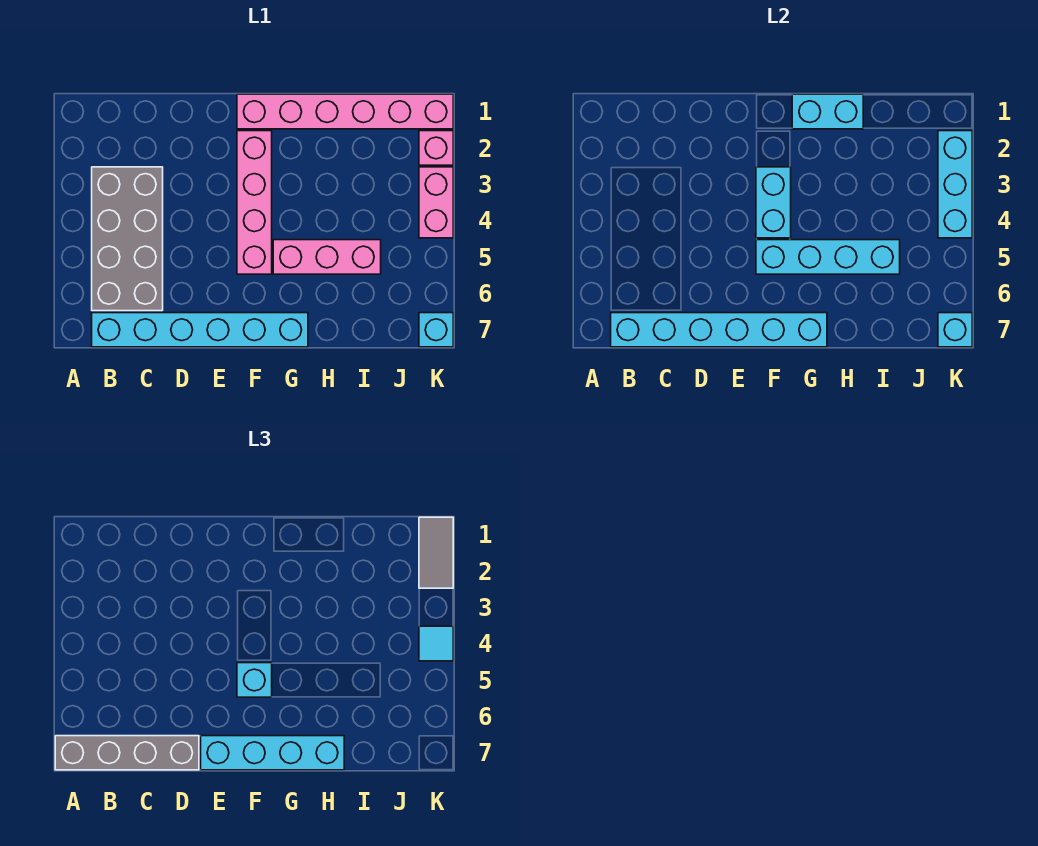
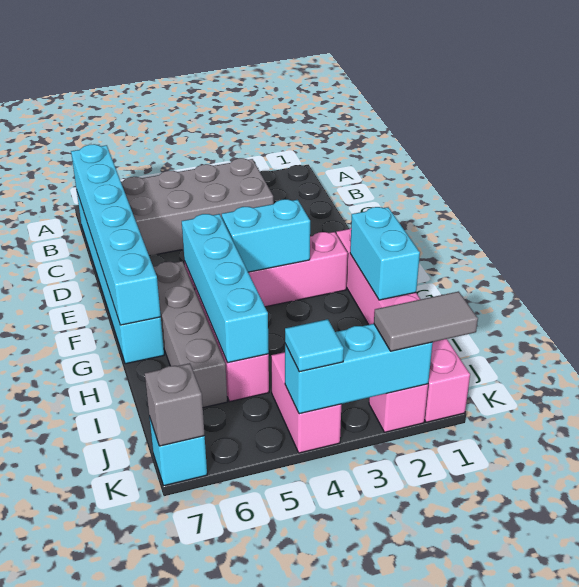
grey 1x4 brick [55,736,199,770] -> grey 1x4 brick moved to [153,261,227,408]
cyan 1x4 brick [201,736,344,770] -> none
cyan 1x1 brick [237,663,272,697] -> none
pink 1x2 brick [419,167,453,238] -> pink 1x2 brick turned to [271,352,341,453]
cyan 1x1 brick [938,313,972,347] -> grey 1x1 brick [145,363,205,446]

